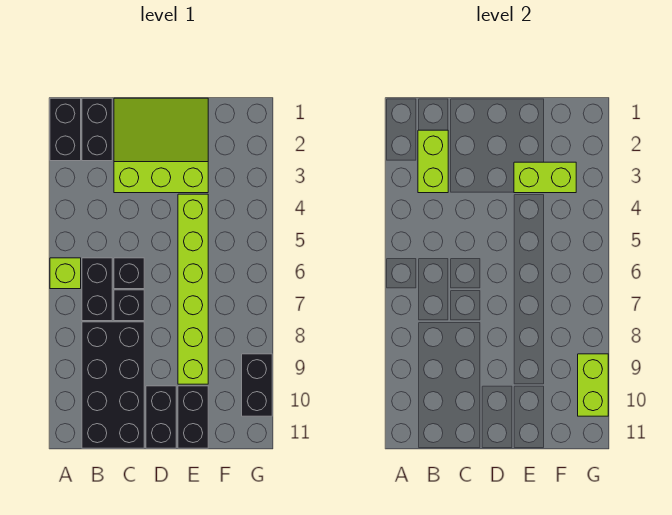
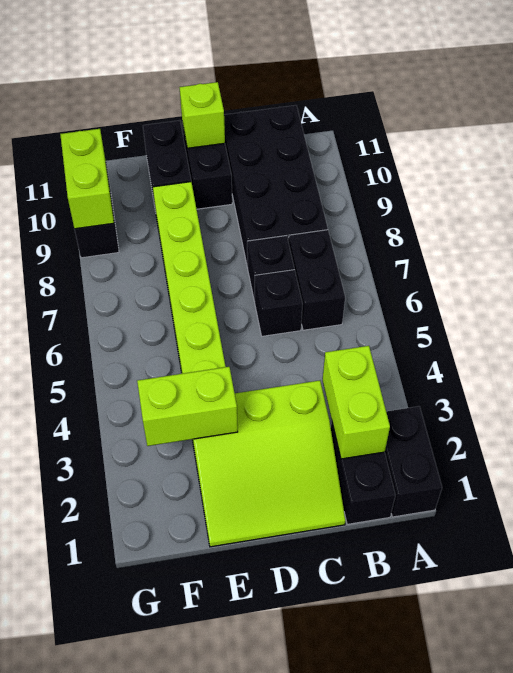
lime 1x1 brick [50,258,81,289] -> lime 1x1 brick moved to [179,82,225,148]

